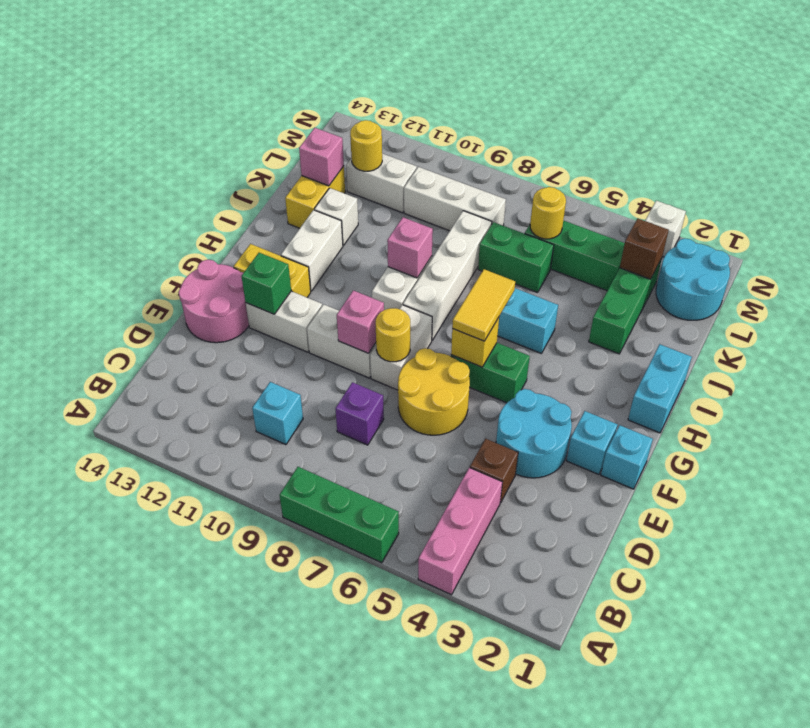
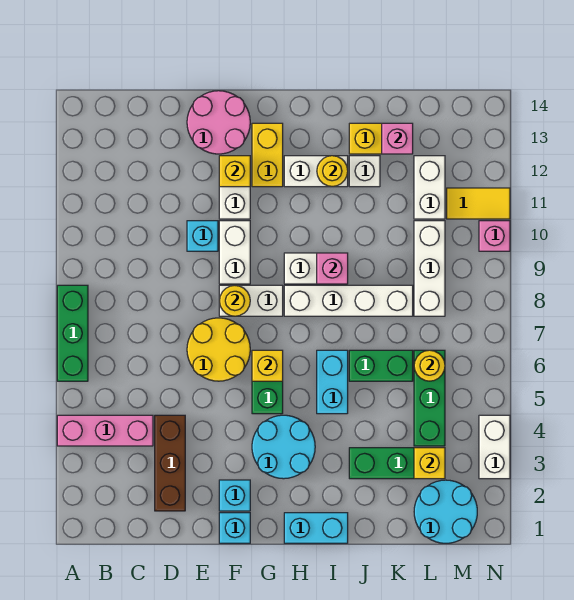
cyan 1x1 brick [252,382,303,445] -> cyan 1x1 brick moved to [187,221,218,251]
brown 1x1 brick [470,439,518,503] -> brown 1x3 brick [155,415,185,511]
purple 1x1 brick [335,382,384,445] -> none
cyan 2x2 round brick [496,389,572,478] -> cyan 2x2 round brick moved to [252,415,315,479]
pink 1x1 brick [337,290,384,353] -> pink 1x1 brick moved to [479,221,510,251]
green 1x1 brick [241,253,291,314] -> yellow 1x1 brick [219,156,250,187]
yellow 1x2 tile [452,269,515,341] -> yellow 1x2 tile moved to [447,188,510,219]
green 1x2 brick [478,222,554,293] -> green 1x2 brick turned to [349,350,413,381]
brown 1x1 brick [620,218,669,279] -> yellow 1x1 brick [414,448,445,479]
yellow 1x1 round brick [350,120,382,171] -> yellow 1x1 round brick moved to [317,156,348,187]
white 1x1 brick [645,201,686,257] -> white 1x2 brick [479,415,510,479]

